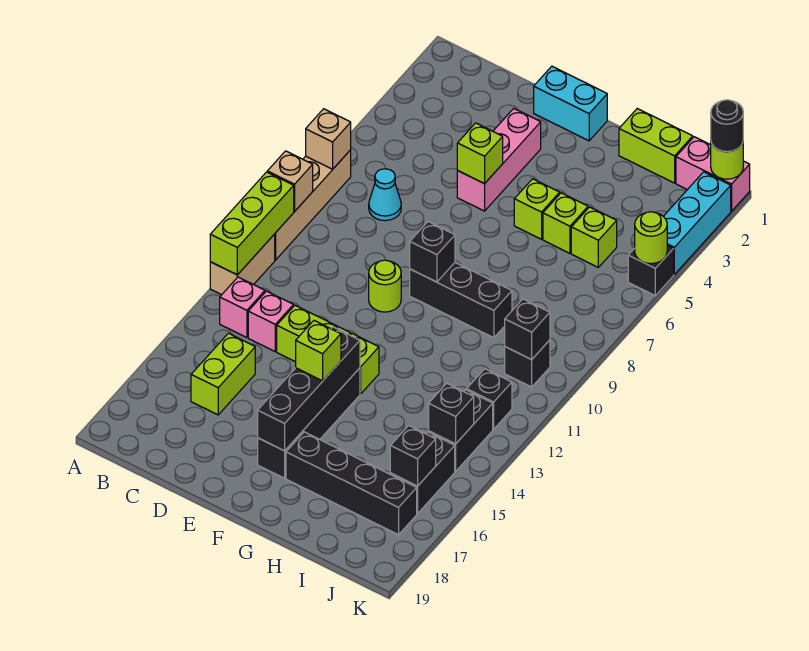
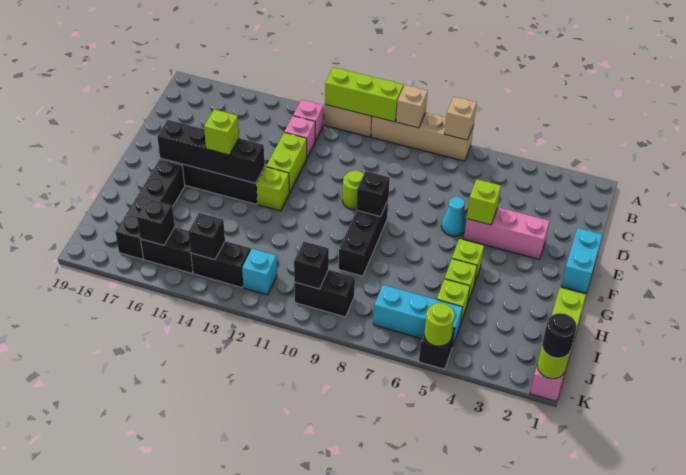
cyan 1x1 cone [369,169,401,221] -> cyan 1x1 cone moved to [441,197,466,236]
lime 1x2 brick [191,333,255,415] -> none
black 1x1 brick [505,340,550,387] -> black 1x2 brick [294,270,355,317]
black 1x1 brick [467,369,512,429] -> cyan 1x1 brick [242,249,277,295]
cyan 1x3 brick [664,172,731,274] -> cyan 1x3 brick moved to [373,285,463,347]

